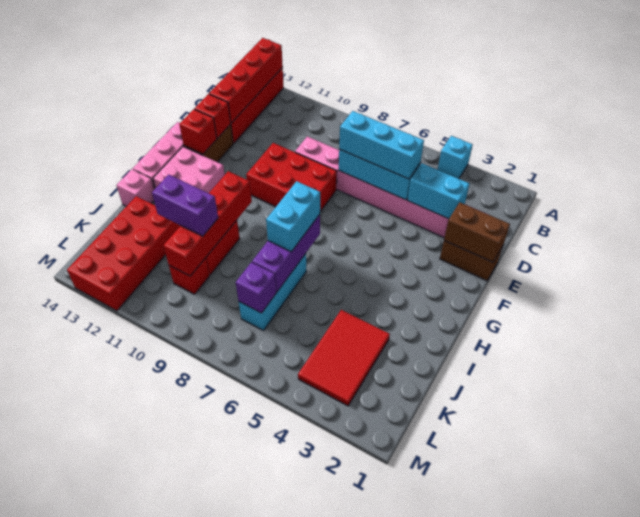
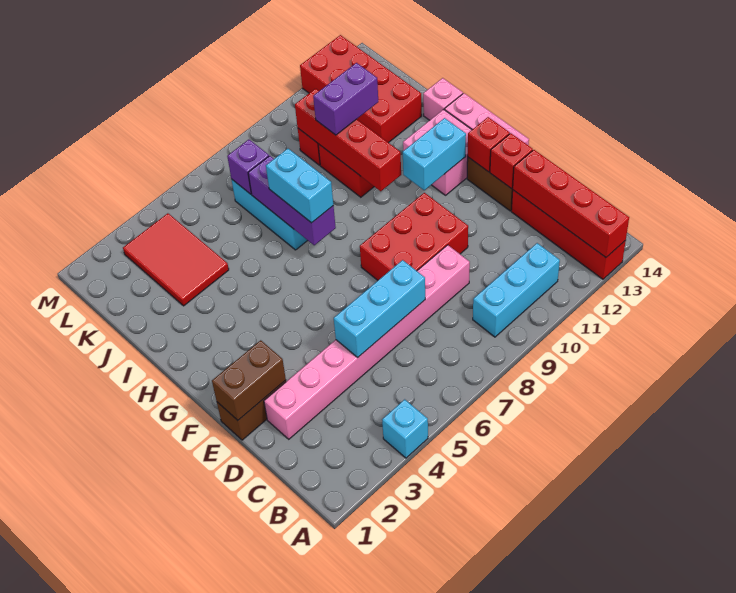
cyan 1x2 brick [407,163,469,219] -> cyan 1x2 brick moved to [403,118,466,190]
cyan 1x3 brick [339,111,424,179] -> cyan 1x3 brick moved to [473,243,560,337]

